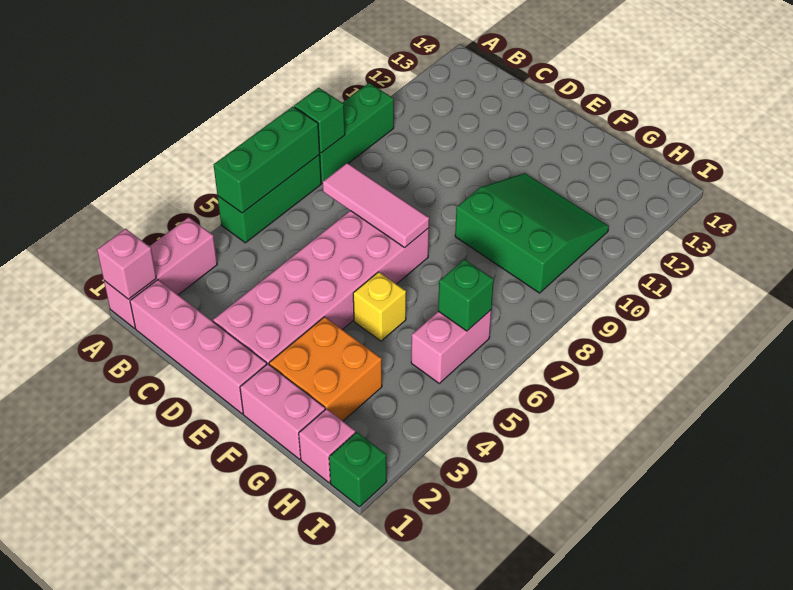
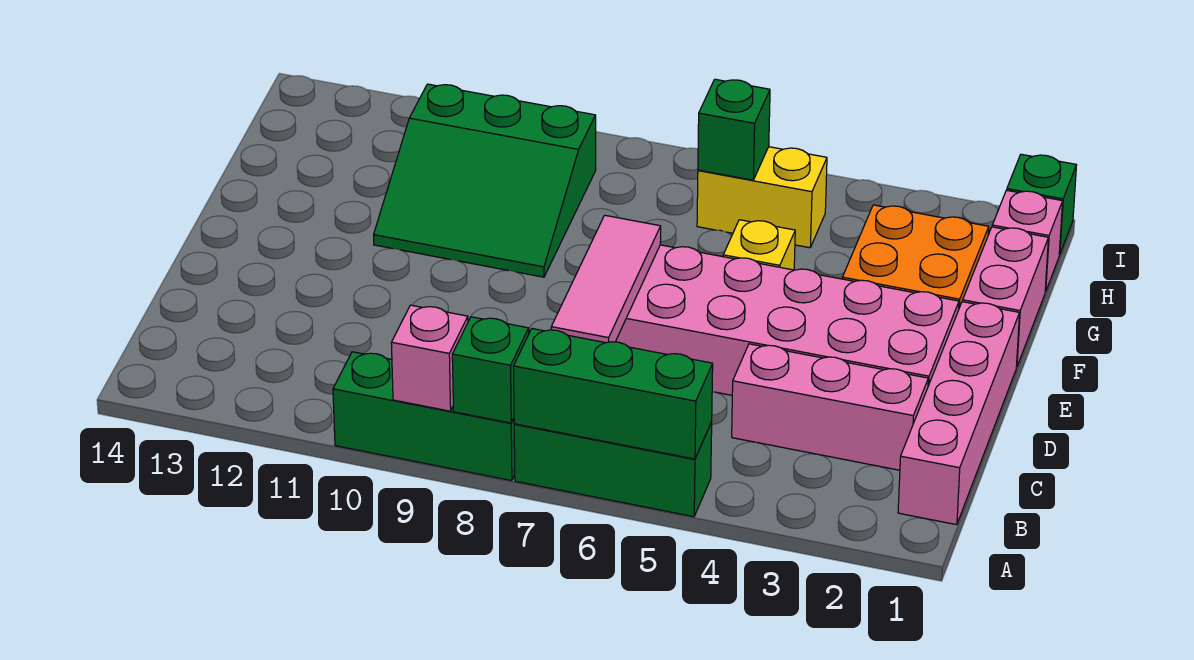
pink 1x3 brick [104,217,217,328] -> pink 1x3 brick moved to [732,344,928,470]
pink 1x1 brick [97,229,156,299] -> pink 1x1 brick moved to [391,305,468,411]
green 3x3 slope [455,173,609,293] -> green 3x3 slope turned to [374,84,596,277]
pink 1x2 brick [411,310,491,383] -> yellow 1x2 brick [697,147,827,248]

